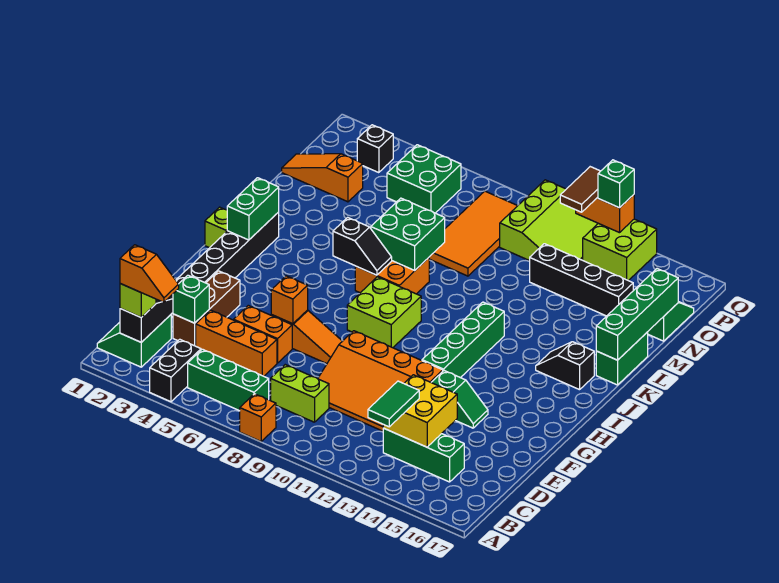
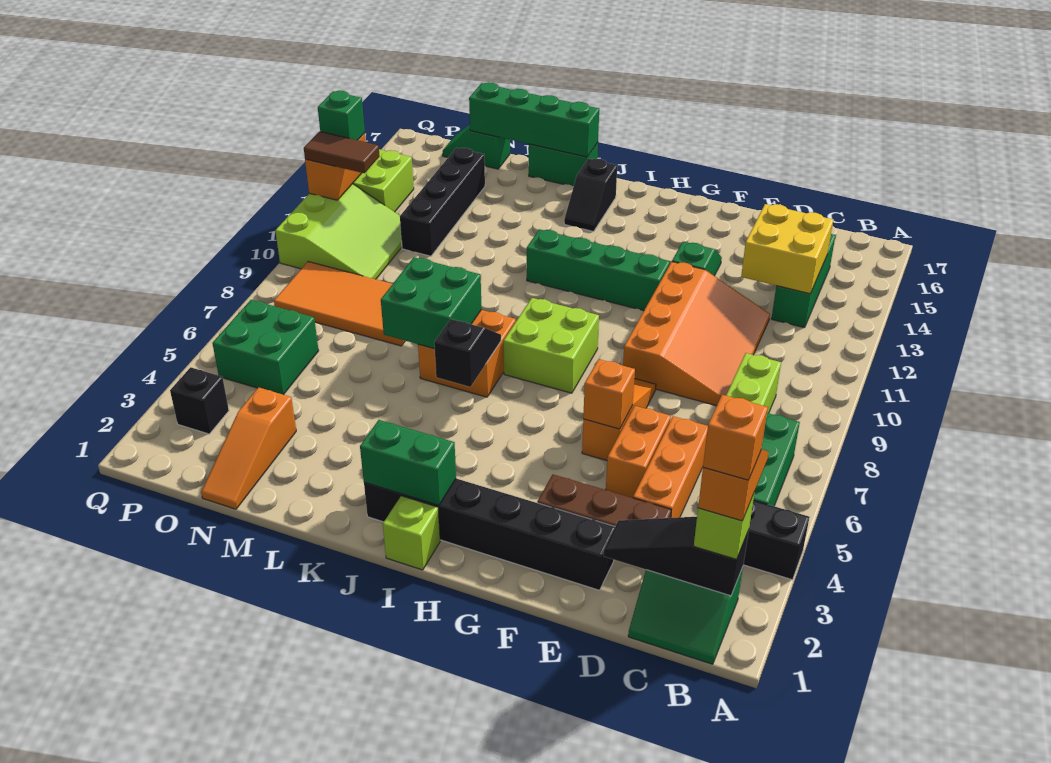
orange 1x1 brick [240,394,276,441] -> orange 1x1 brick moved to [703,395,768,480]
green 1x2 tile [368,381,419,427] -> none
green 1x1 brick [173,275,209,323] -> none
lime 3x3 slope [500,180,598,261] -> lime 3x3 slope turned to [275,184,402,279]

